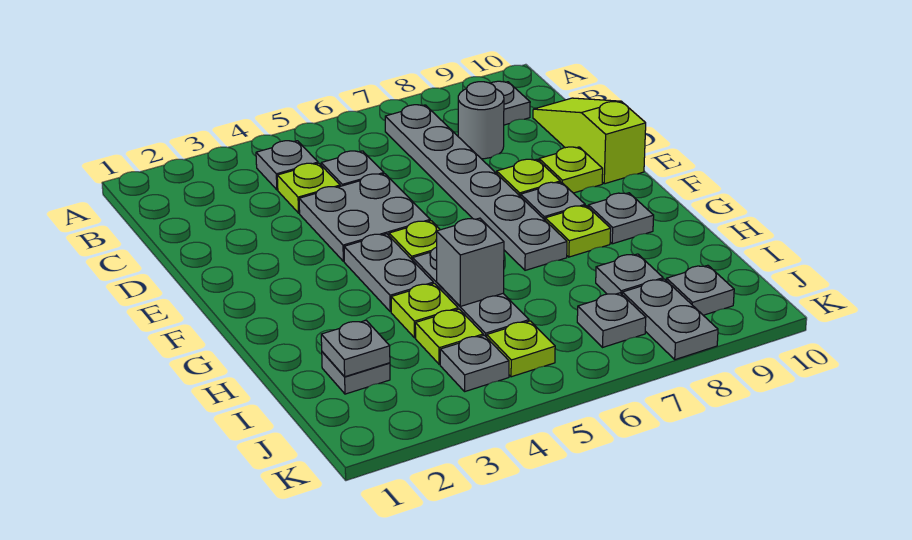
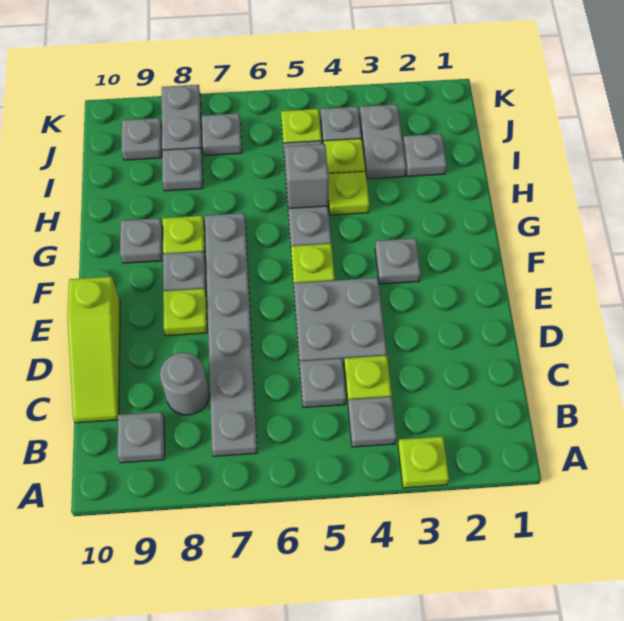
lime 1x1 plate [539,147,603,193] -> lime 1x1 plate moved to [398,436,449,488]
grey 1x2 plate [344,234,433,312] -> grey 1x2 plate moved to [360,104,406,179]
grey 1x1 plate [321,320,390,377] -> grey 1x1 plate moved to [375,238,421,284]

